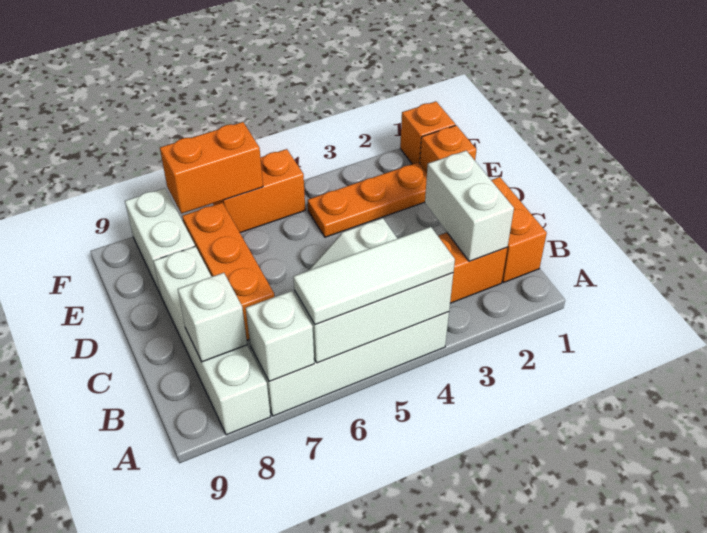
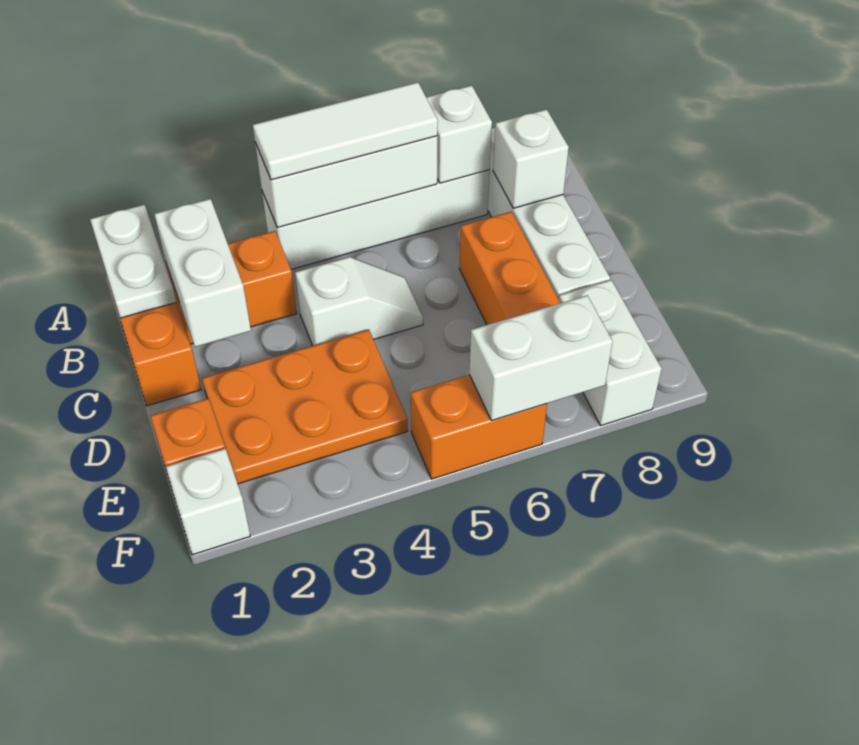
none -> white 1x2 plate [90,205,176,318]
orange 1x3 plate [308,162,427,237] -> orange 2x3 plate [202,330,408,484]
orange 1x1 brick [400,101,455,164] -> white 1x1 brick [166,449,250,555]
orange 1x2 brick [160,122,263,214] -> white 1x2 brick [469,296,613,421]

